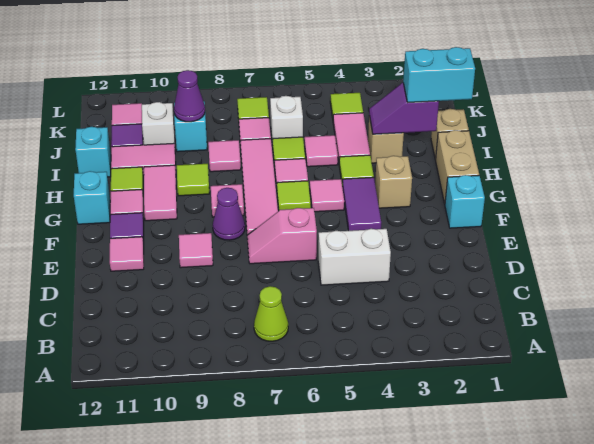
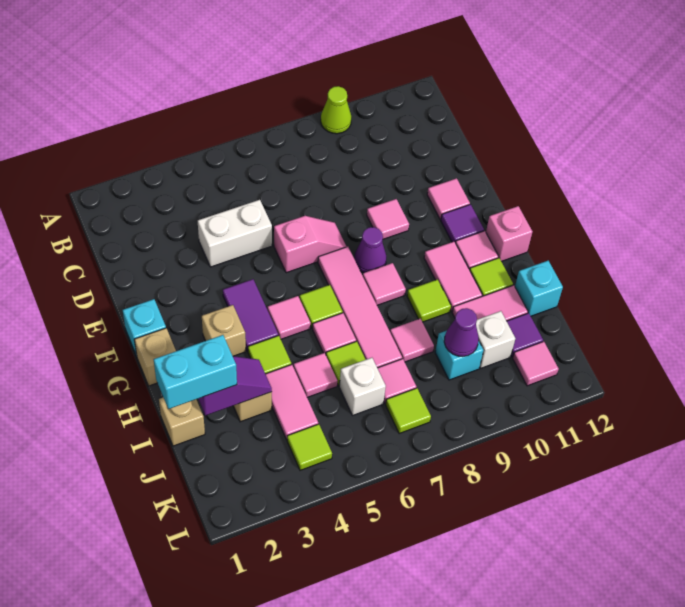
lime 1x1 cone [254,286,288,341] -> lime 1x1 cone moved to [321,86,351,134]
tan 1x2 brick [436,130,479,204] -> tan 1x1 brick [134,328,176,386]
cyan 1x1 brick [74,171,110,224] -> pink 1x1 brick [486,206,532,261]

